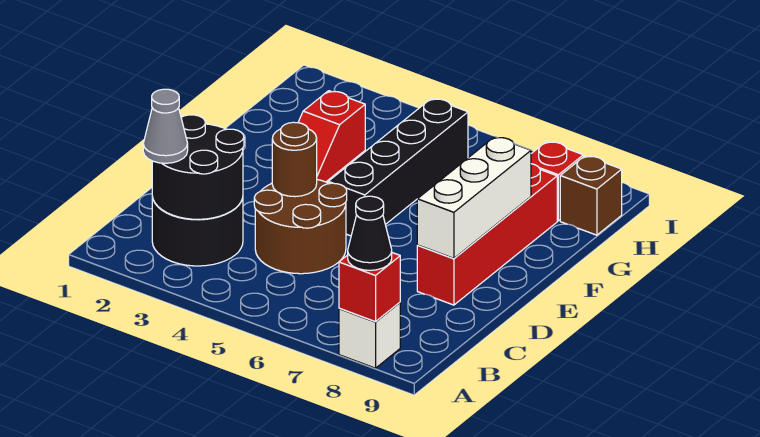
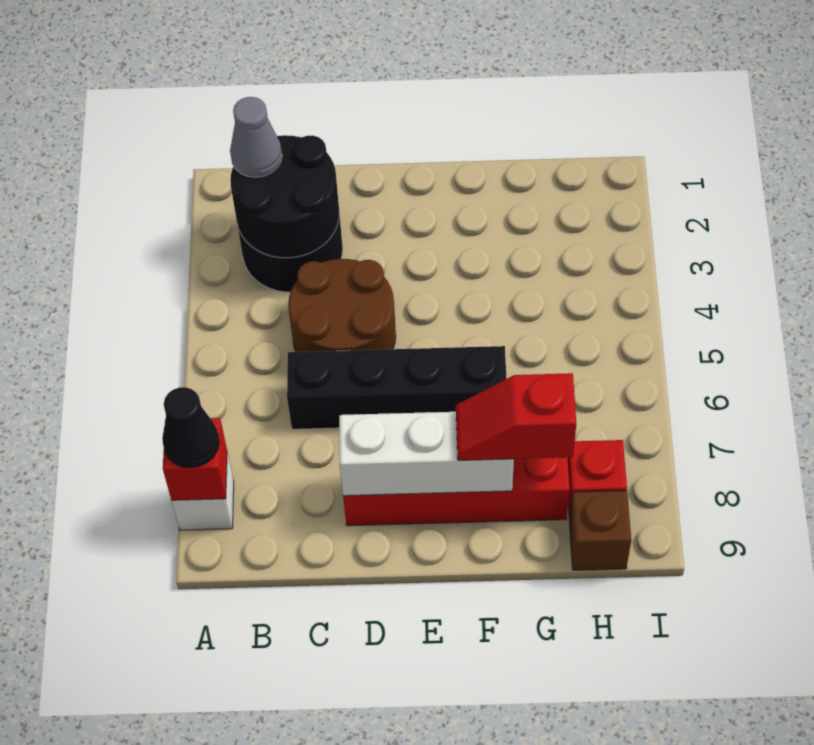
brown 1x1 round brick [272,122,317,197] -> none
black 1x4 brick [328,98,468,236] -> black 1x4 brick moved to [287,346,507,429]
red 1x2 slope [298,91,365,182] -> red 1x2 slope moved to [456,373,576,460]

